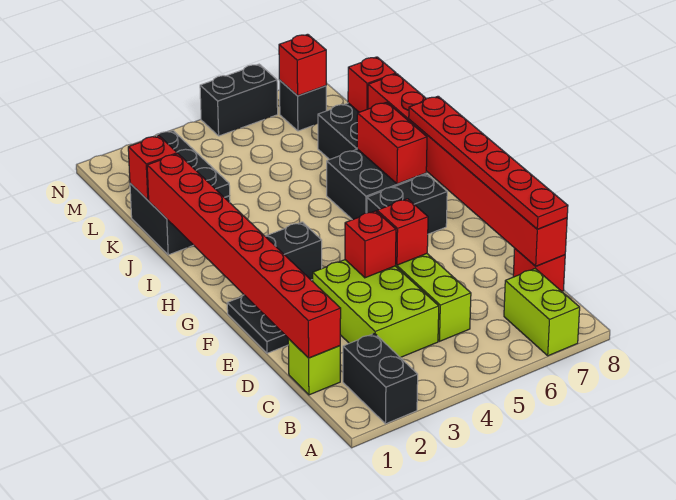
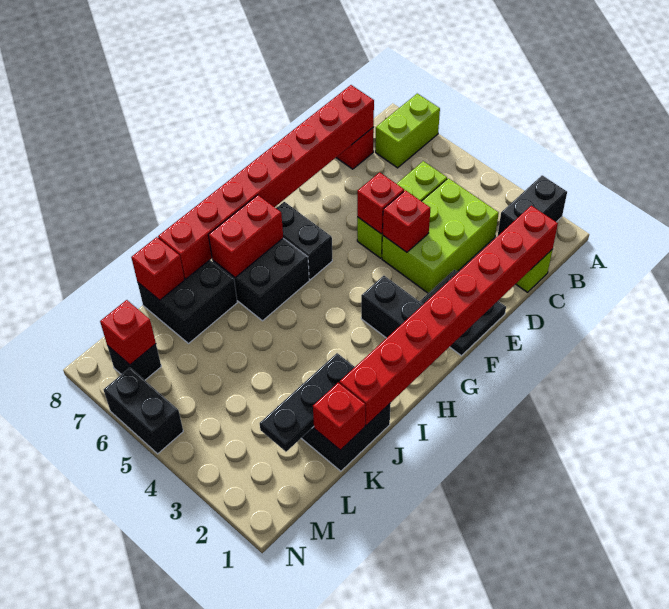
red 1x6 plate [409,96,568,229] -> none

